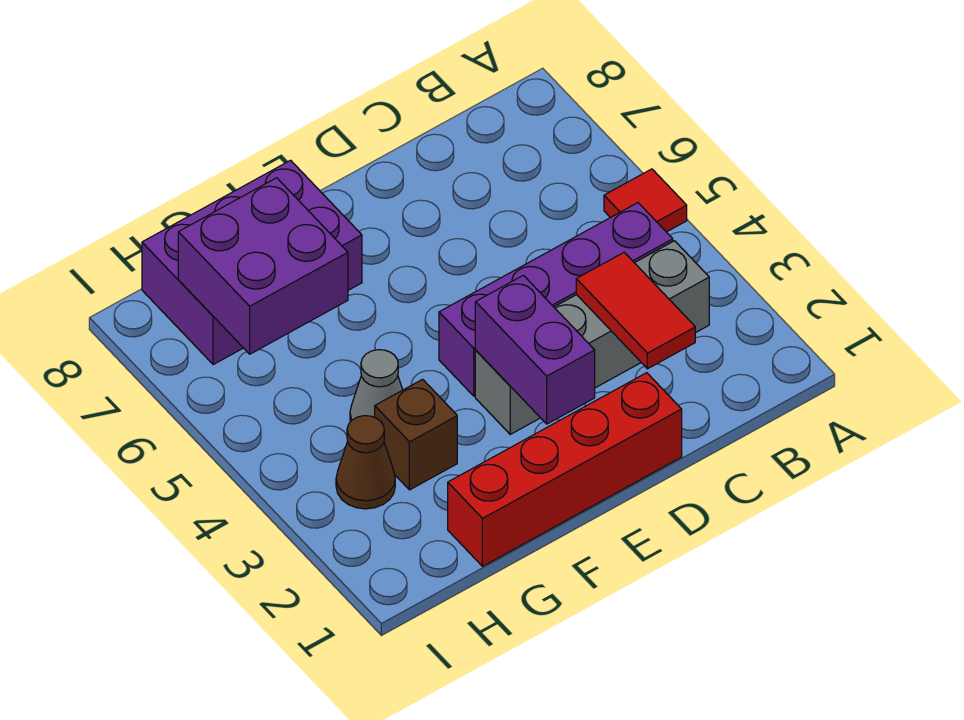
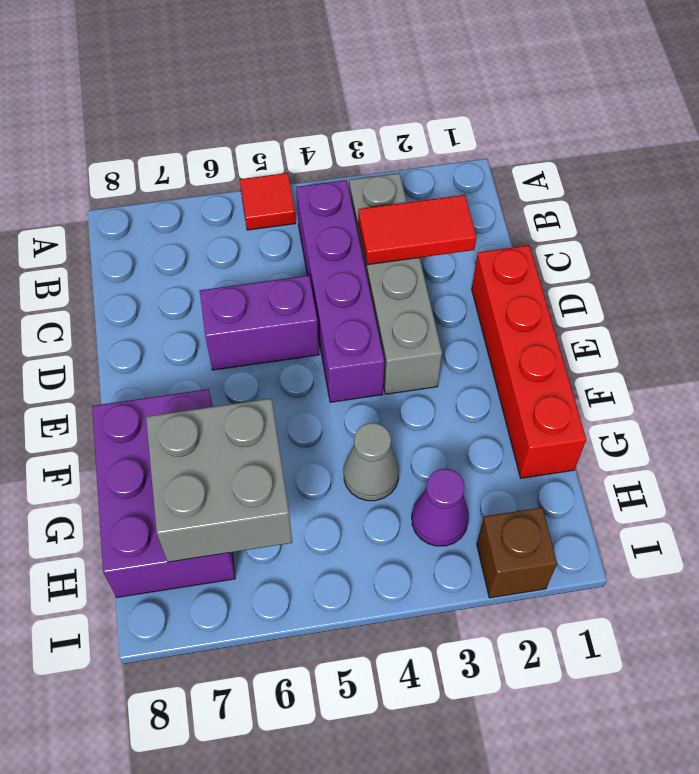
purple 1x2 brick [475,275,595,424] -> purple 1x2 brick moved to [200,275,319,370]
brown 1x1 brick [375,379,457,490] -> brown 1x1 brick moved to [477,507,557,598]
purple 2x2 brick [178,178,348,354] -> grey 2x2 brick [146,398,292,562]
brown 1x1 cone [336,416,395,509] -> purple 1x1 cone [412,469,469,546]

